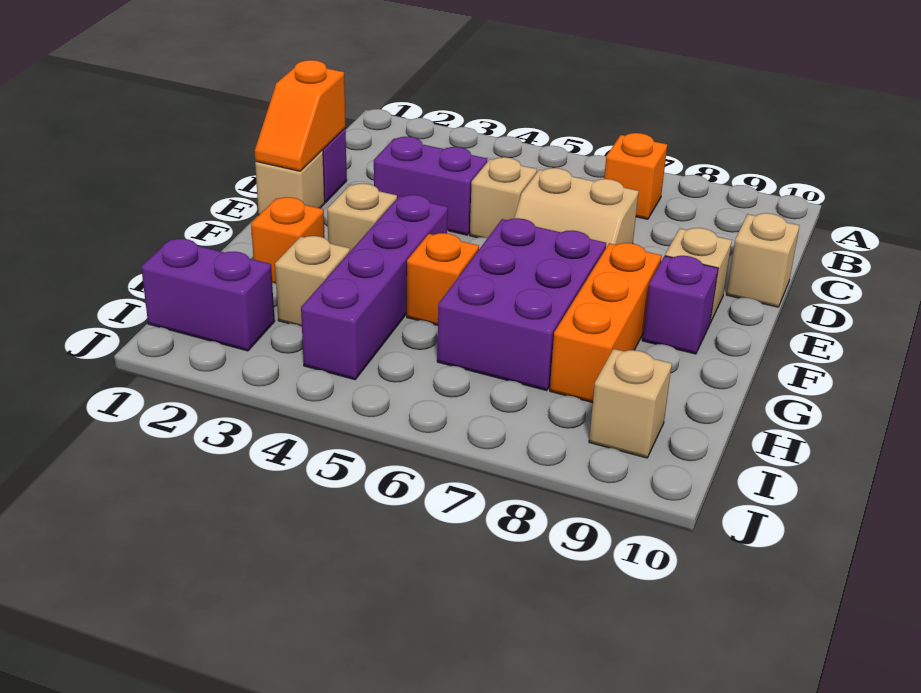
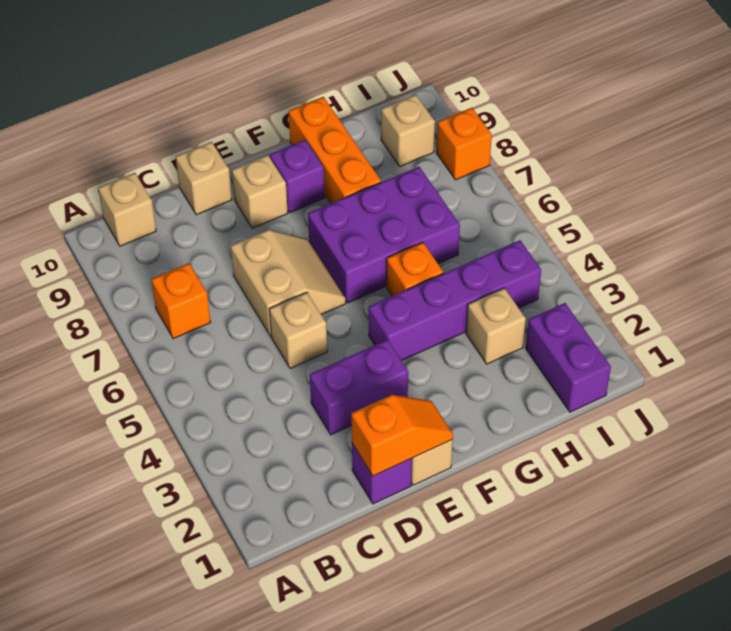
purple 1x2 brick [374,137,487,235] -> purple 1x2 brick turned to [310,340,408,435]
tan 1x1 brick [327,183,397,251] -> tan 1x1 brick moved to [98,173,156,246]
orange 1x3 brick [550,243,662,403] -> orange 1x3 brick turned to [289,97,381,203]
orange 1x1 brick [251,197,325,284] -> orange 1x1 brick moved to [436,108,492,180]

